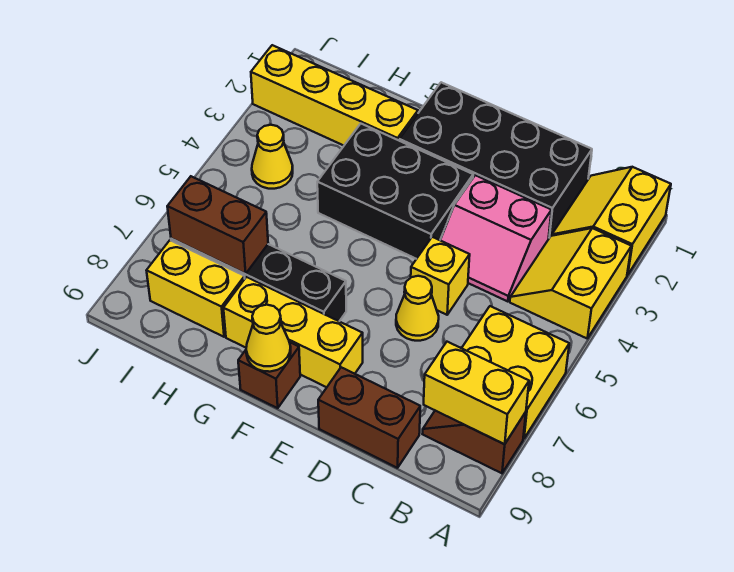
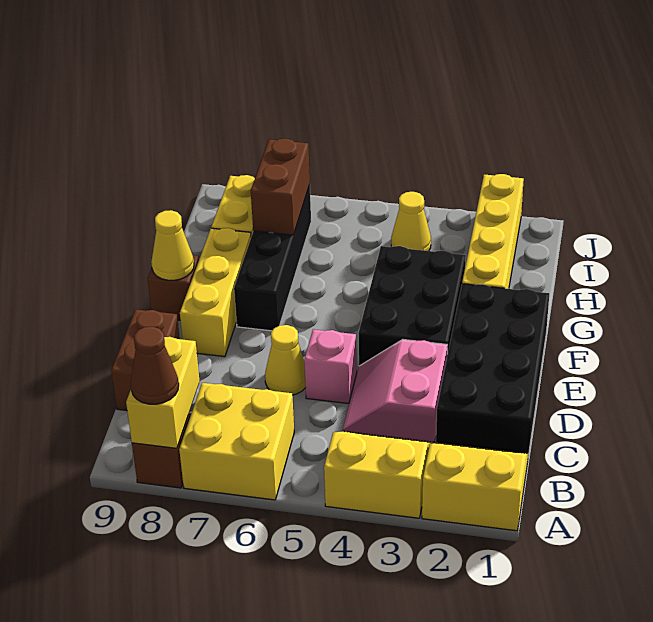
none -> brown 1x1 cone [131,327,179,404]
yellow 1x1 brick [411,237,470,315] -> pink 1x1 brick [304,329,357,404]

